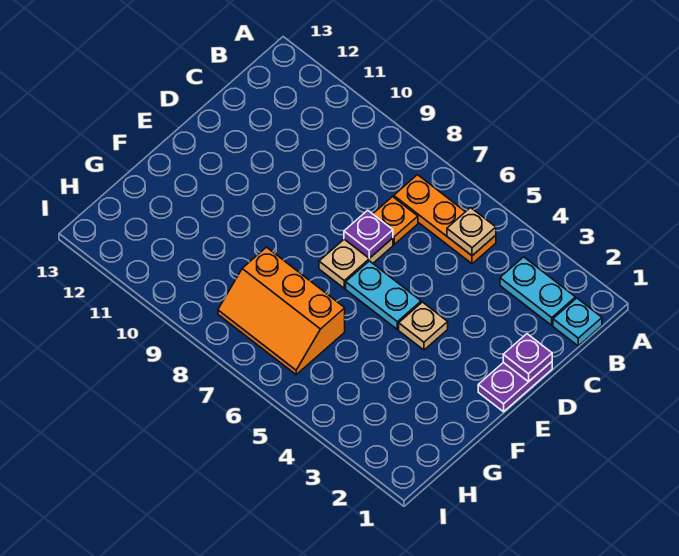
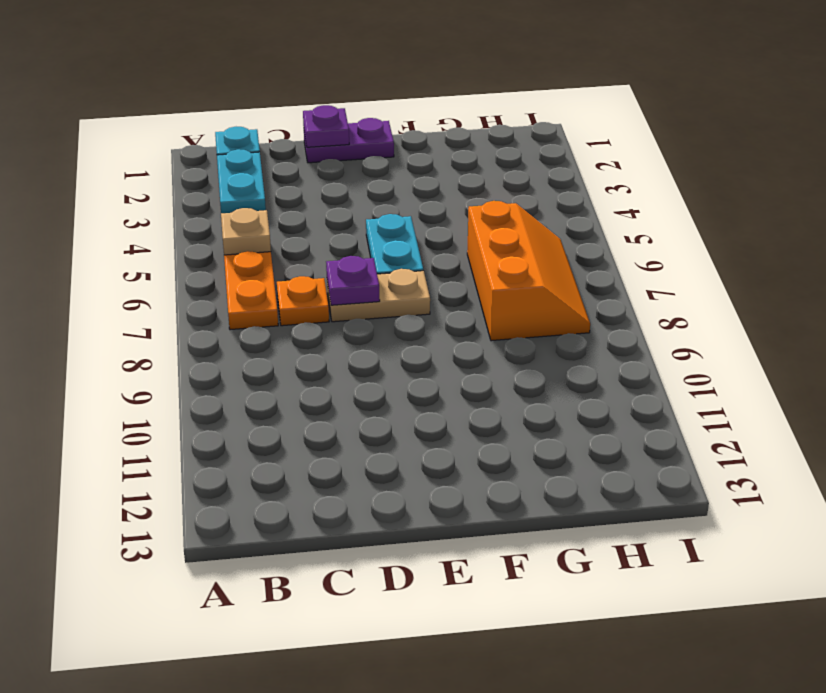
tan 1x1 plate [399,302,448,350] -> none

